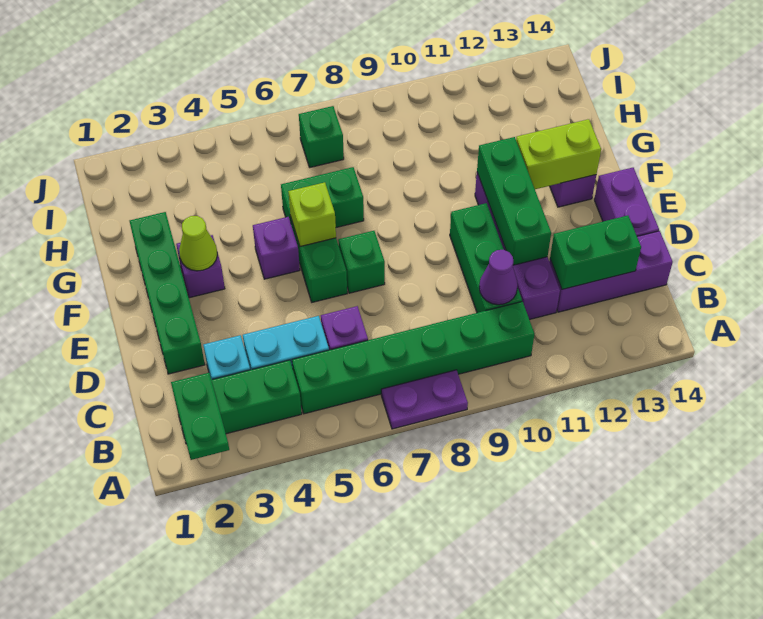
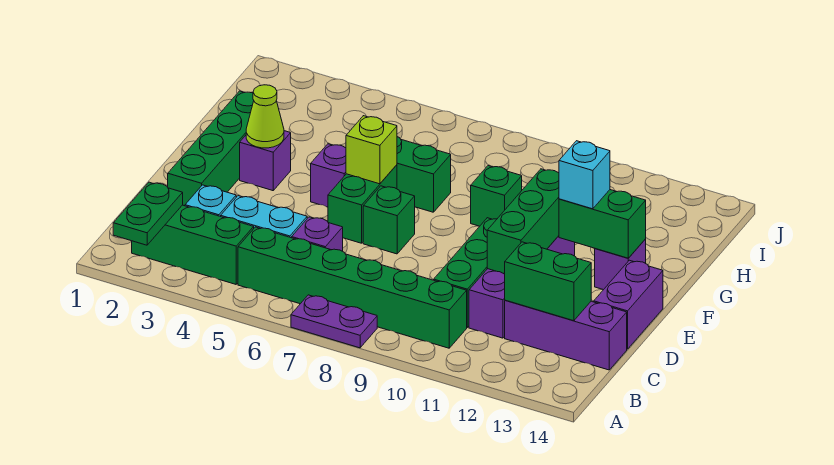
purple 1x1 cone [479,250,518,305] -> none
lime 1x2 brick [516,119,601,189] -> green 1x2 brick [559,190,646,258]
none -> cyan 1x1 brick [559,141,610,209]
green 1x1 brick [299,106,344,167] -> green 1x1 brick moved to [471,166,522,226]

